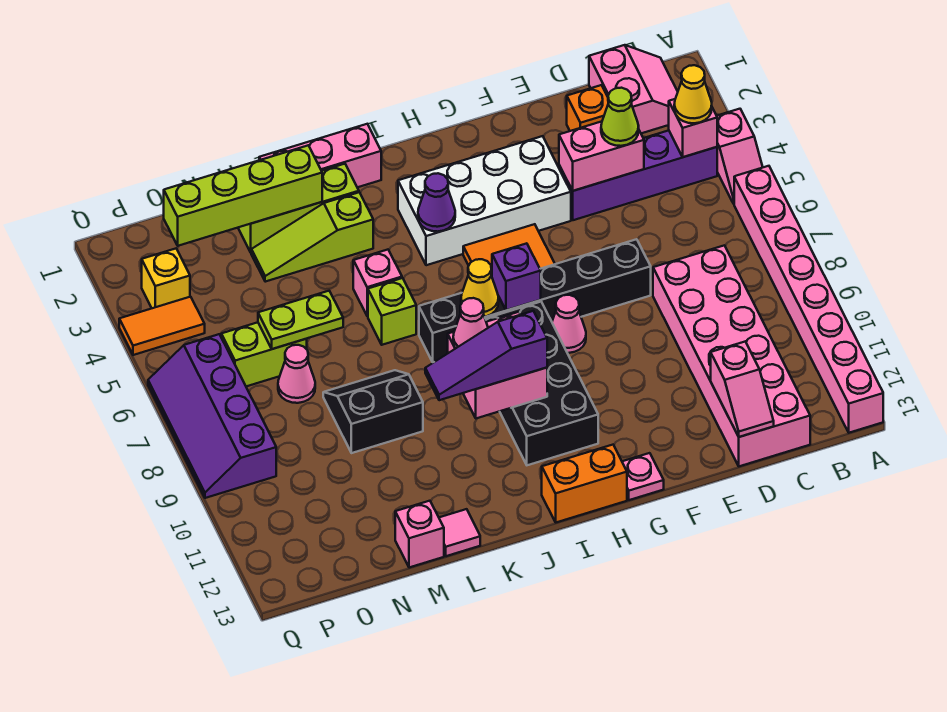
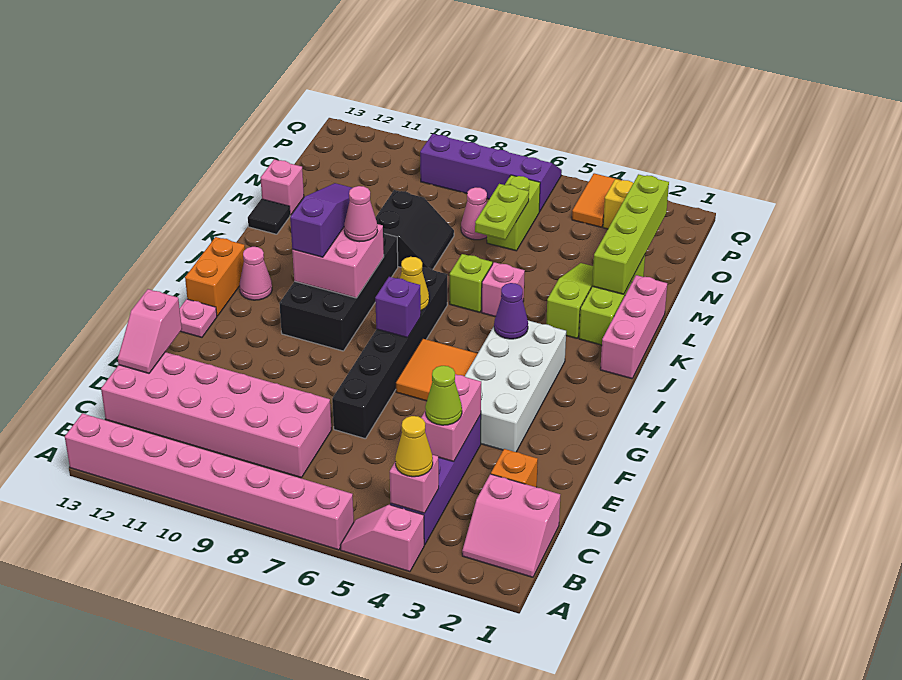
pink 1x2 slope [711,342,774,437] -> pink 1x2 slope turned to [118,289,182,373]
pink 1x1 cone [552,295,586,353] -> pink 1x1 cone moved to [240,247,272,300]
black 2x4 brick [485,302,598,465] -> black 2x4 brick turned to [279,233,398,351]
pink 1x1 tile [439,509,480,556] -> black 1x1 tile [248,199,290,234]

